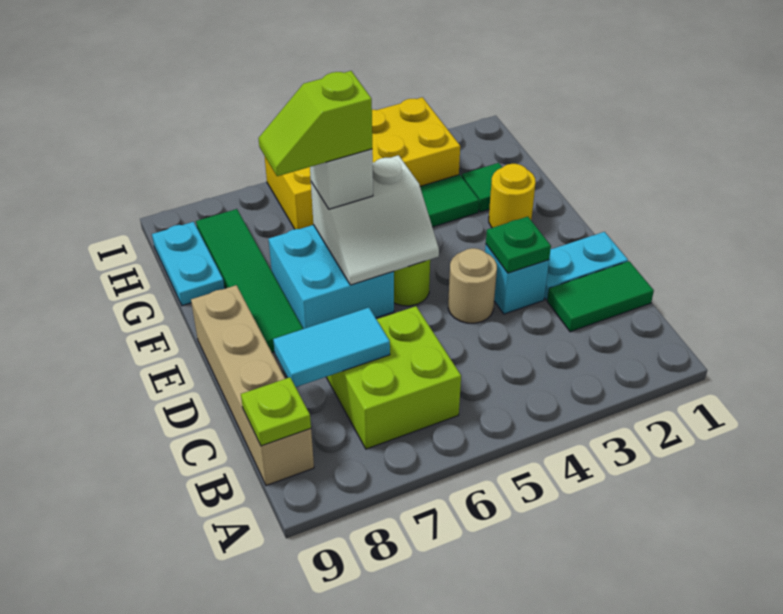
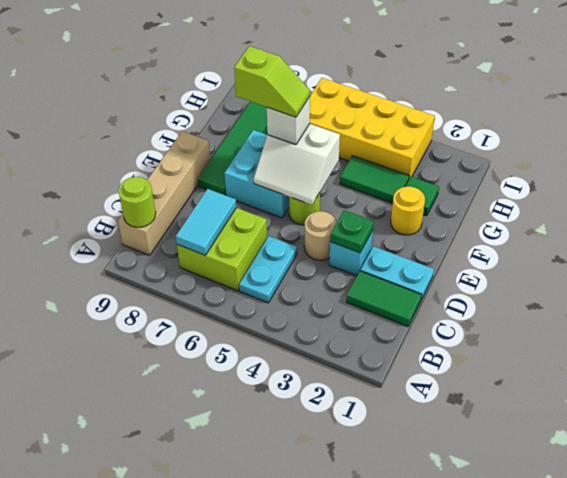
lime 1x1 plate [241,377,311,446] -> lime 1x1 round brick [119,177,156,227]
cyan 1x2 tile [273,308,390,387] -> cyan 1x2 tile turned to [176,189,236,255]
lime 1x2 slope [259,71,372,176] -> lime 1x2 slope turned to [234,46,310,117]
cyan 1x2 plate [152,222,225,306] -> cyan 1x2 plate moved to [239,236,297,303]

